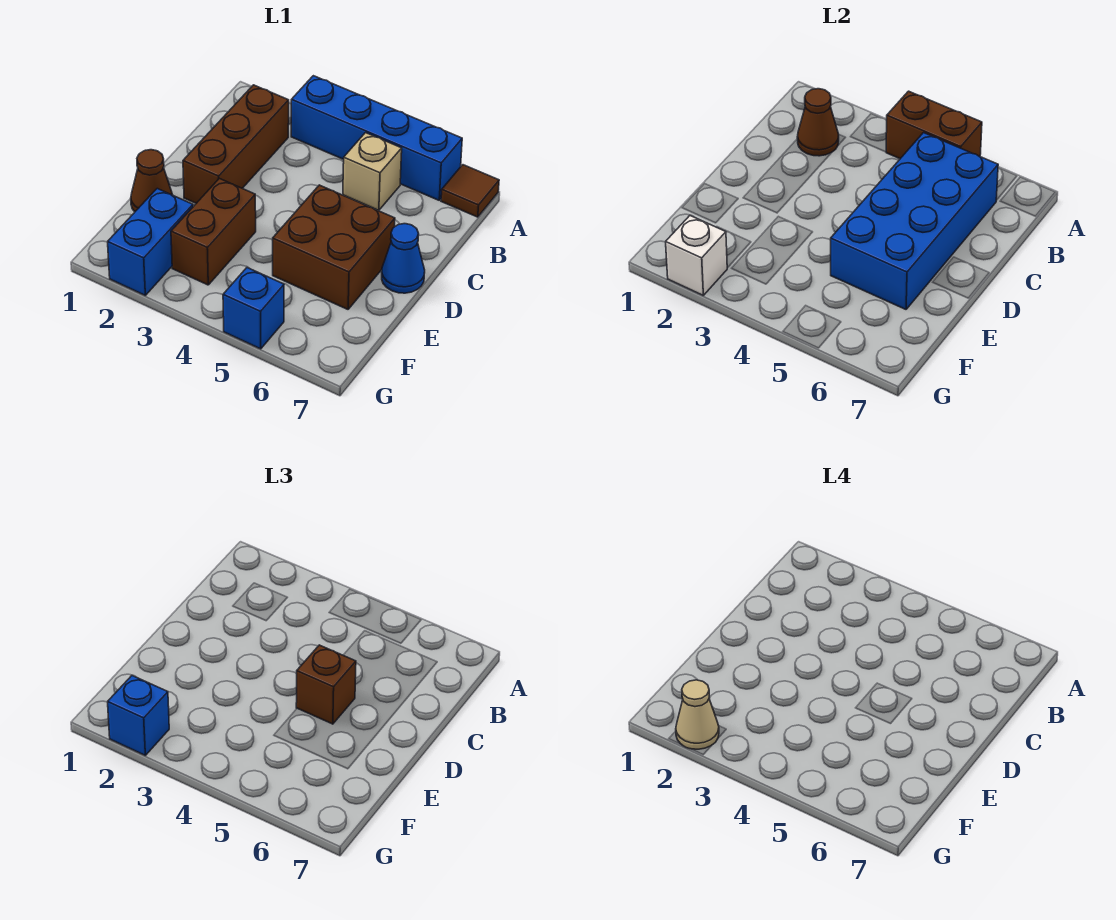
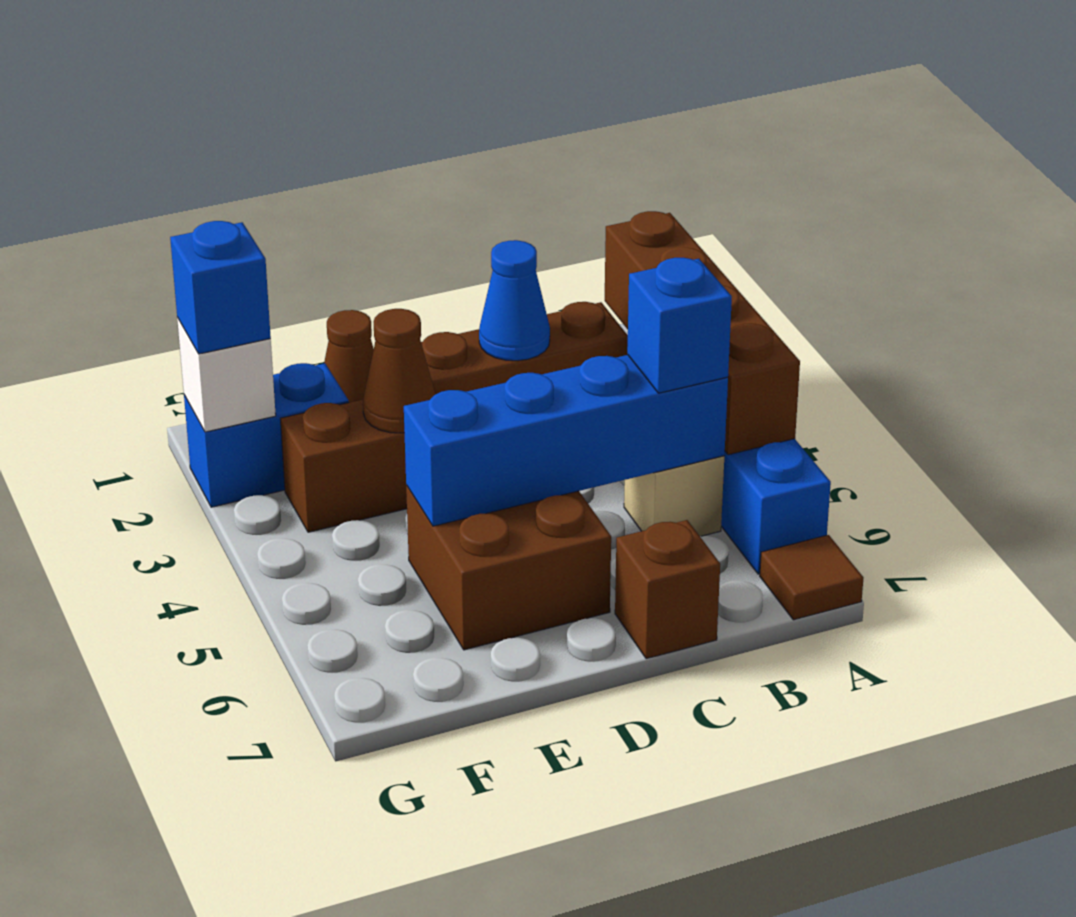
brown 1x2 brick [886,91,982,159] -> brown 1x4 brick [605,211,800,455]
brown 1x1 cone [797,89,839,156] -> brown 1x1 cone moved to [363,309,436,433]
blue 2x4 brick [831,133,998,309] -> blue 1x4 brick [404,355,728,526]
brown 1x1 brick [296,645,356,724] -> brown 1x1 brick moved to [615,520,720,659]
blue 1x1 cone [382,224,425,293] -> blue 1x1 cone moved to [479,240,550,361]
tan 1x1 cone [676,680,719,749] -> none
blue 1x1 brick [223,268,284,349] -> blue 1x1 brick moved to [627,258,732,393]

